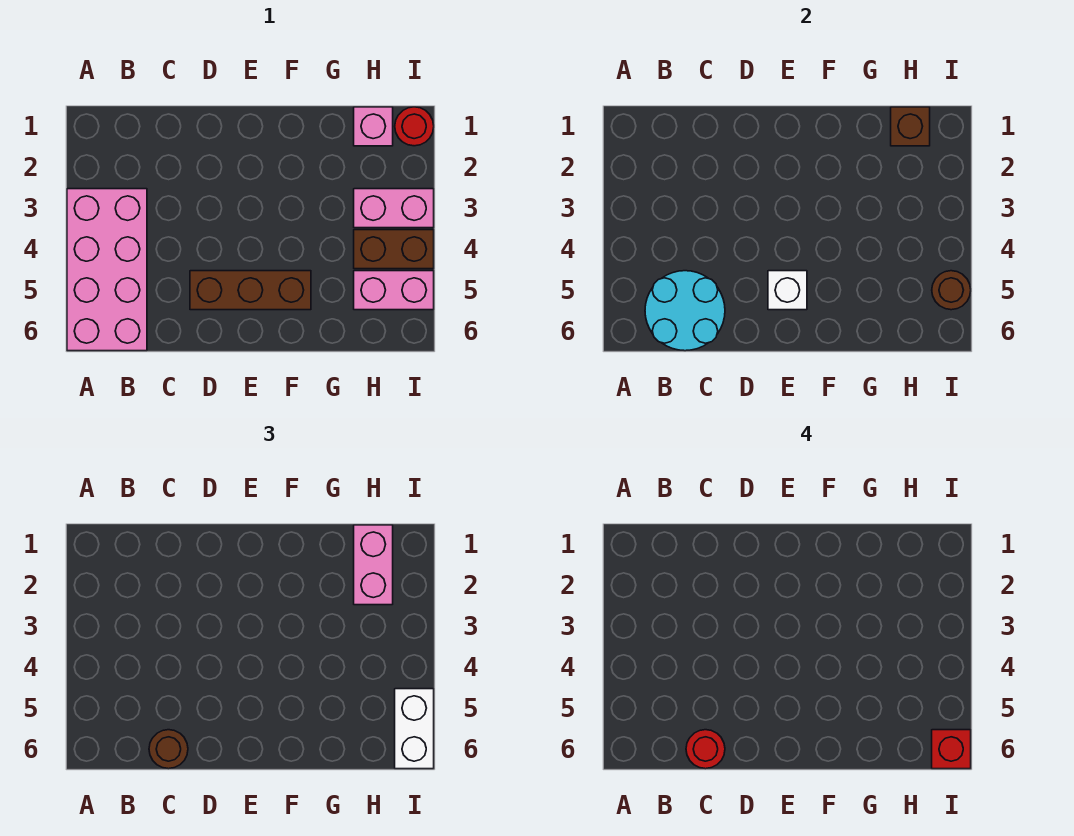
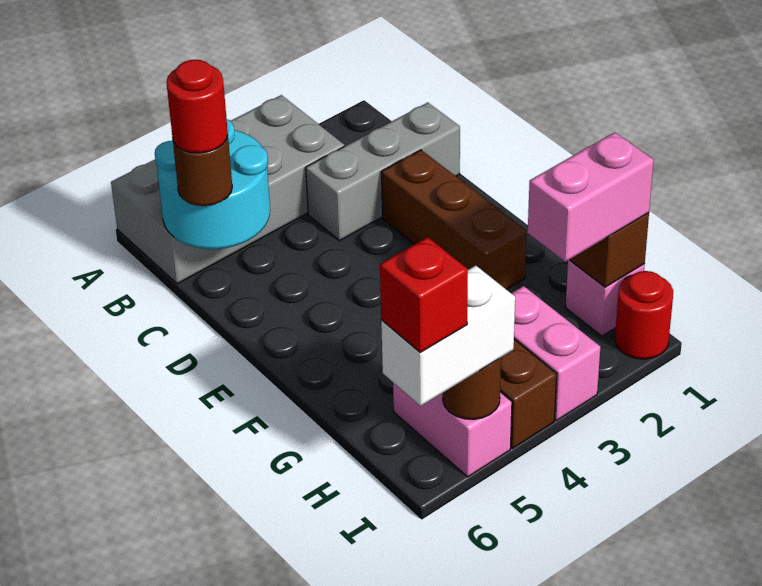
pink 2x4 brick [67,189,147,351] -> grey 2x4 brick [111,95,344,284]
none -> grey 1x3 brick [306,102,460,241]
brown 1x3 brick [190,271,311,310] -> brown 1x3 brick moved to [381,150,526,289]
white 1x1 brick [768,271,807,310] -> none

